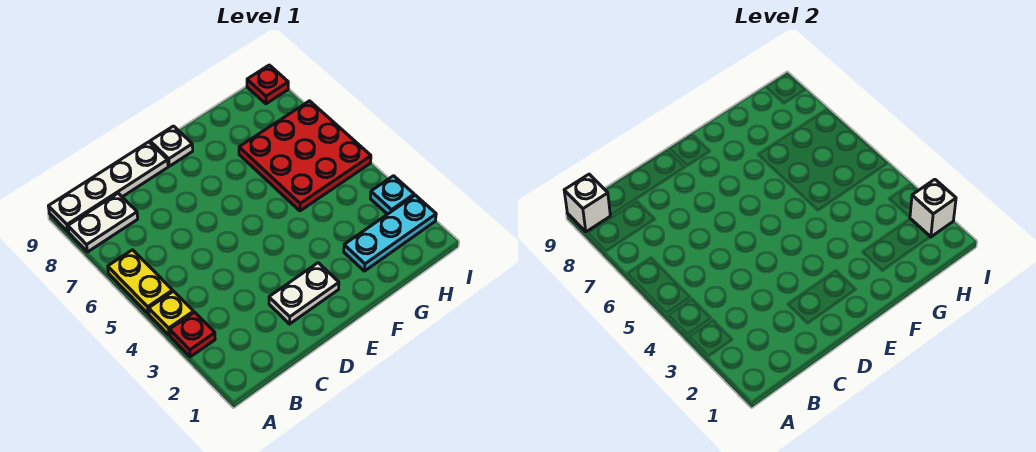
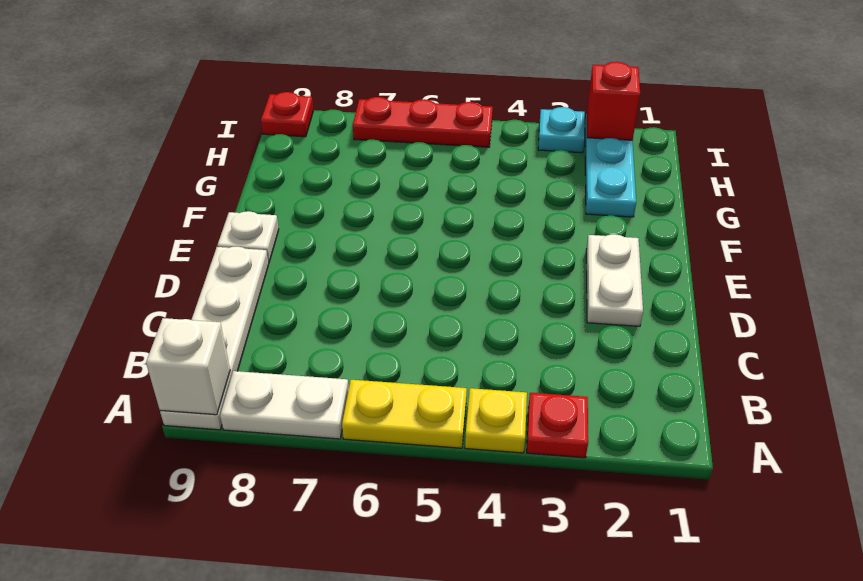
white 1x2 plate [68,193,138,252] -> white 1x2 plate turned to [220,371,349,439]
red 3x3 plate [239,101,371,211] -> red 1x3 plate [353,97,493,147]
white 1x1 brick [910,179,956,237] -> red 1x1 brick [587,62,640,140]

